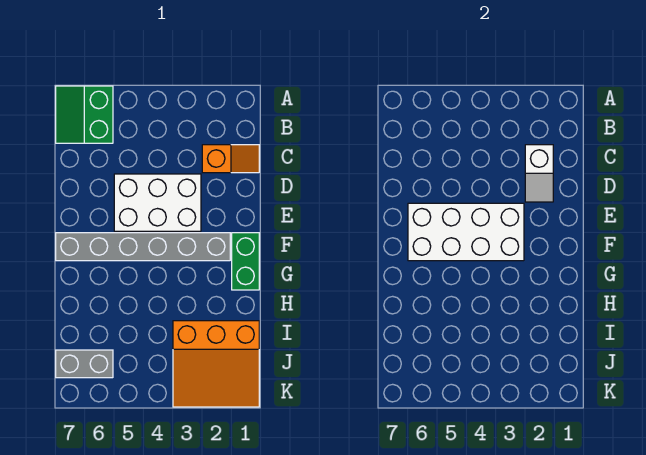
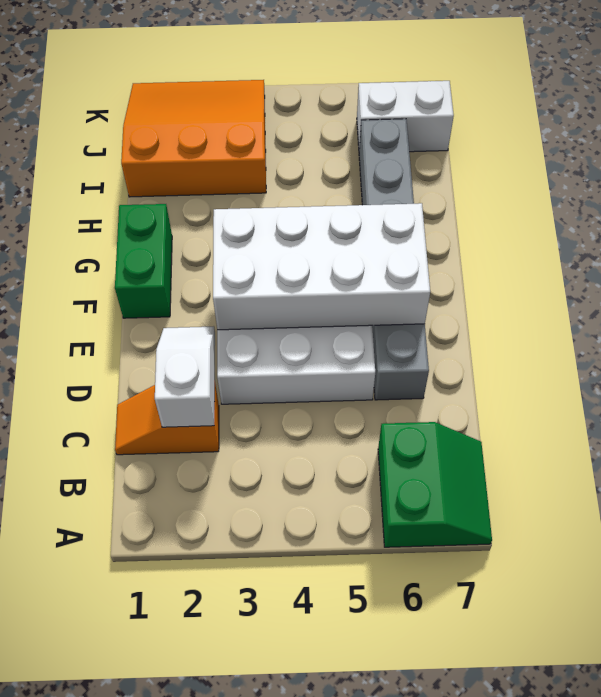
grey 1x6 brick [56,233,230,261] -> grey 1x6 brick turned to [359,119,429,400]
grey 1x2 brick [56,350,113,378] -> white 1x2 brick [357,81,454,152]

